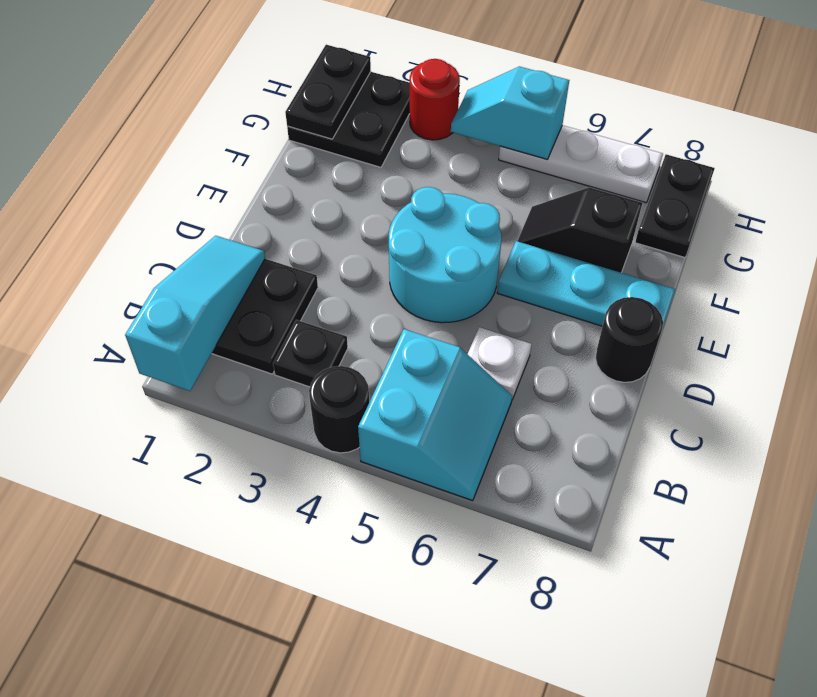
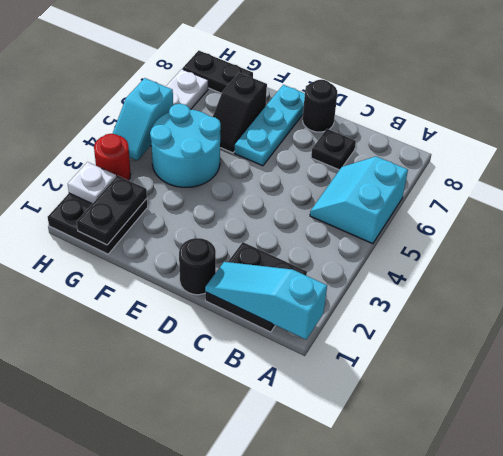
black 1x1 round brick [309,366,369,453] -> black 1x1 round brick moved to [179,238,216,295]
cyan 2x2 slope [358,329,512,501] -> cyan 2x2 slope turned to [310,156,408,244]
black 1x1 plate [273,320,348,387] -> black 1x1 plate moved to [311,129,356,170]
white 1x1 plate [468,327,532,399] -> white 1x1 plate moved to [68,162,116,204]
cyan 2x2 round brick [389,187,502,323] -> cyan 2x2 round brick moved to [150,104,221,187]
black 1x2 plate [285,45,371,139] -> black 1x2 plate turned to [77,176,147,245]

